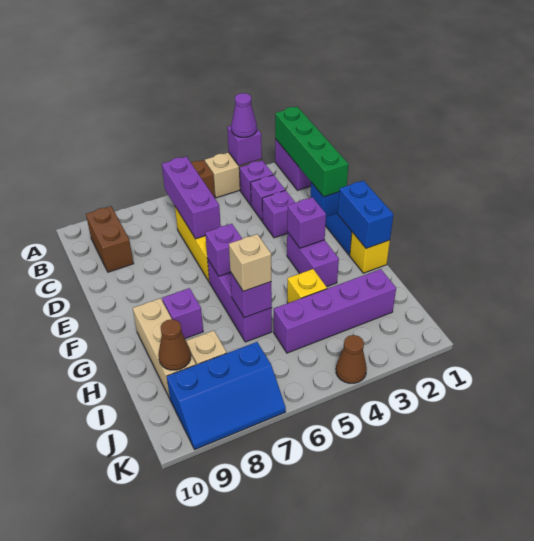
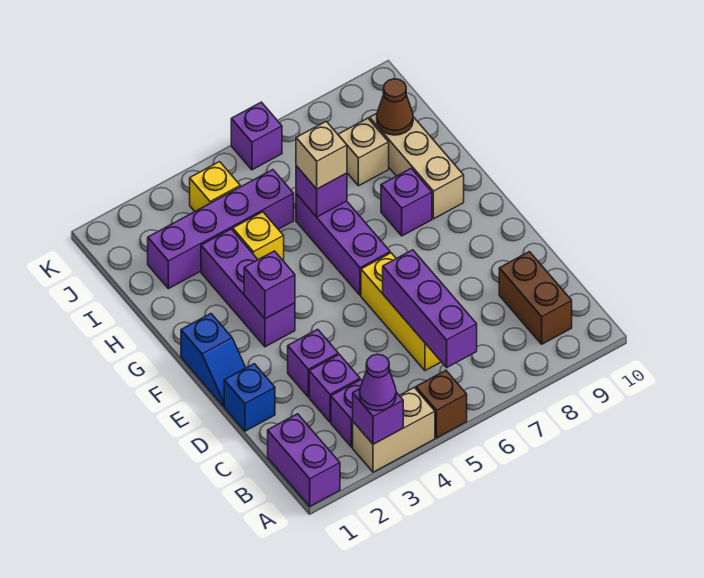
green 1x4 brick [275,107,348,197] -> none
blue 1x2 brick [338,181,393,249] -> none
purple 1x2 brick [287,232,339,287] -> purple 1x3 brick [201,229,295,347]
purple 1x1 brick [205,224,242,276] -> purple 1x1 brick moved to [231,102,282,170]
yellow 1x1 brick [350,232,390,273] -> yellow 1x1 brick moved to [190,162,240,211]
blue 2x3 slope [167,342,286,449] -> none
brown 1x1 cone [336,335,367,383] -> none

